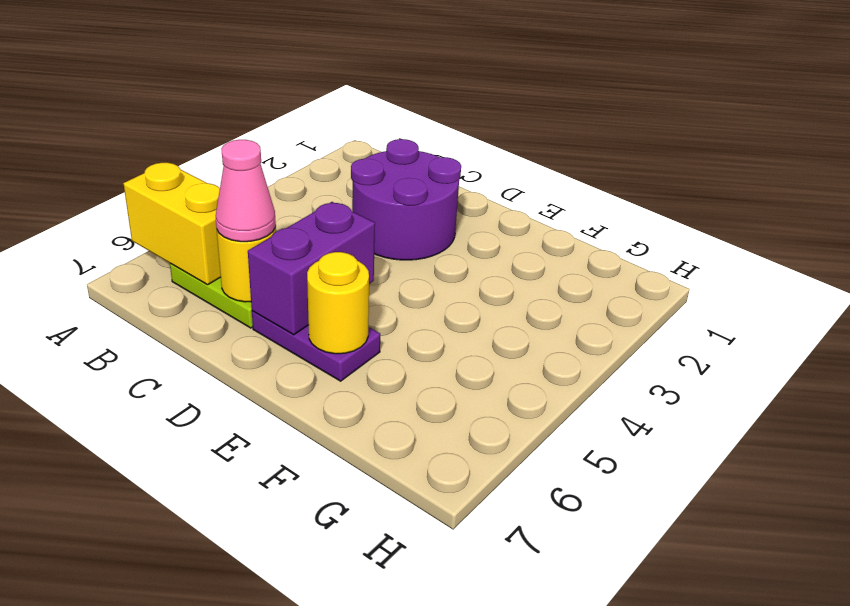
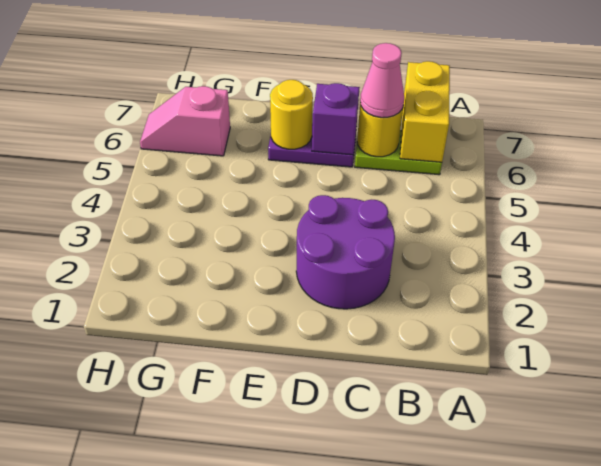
yellow 1x2 brick [123,163,221,285] -> yellow 1x2 brick turned to [400,61,450,162]
purple 1x2 brick [248,202,375,335] -> purple 1x1 brick [312,83,360,155]
none -> pink 1x2 slope [140,86,230,156]

